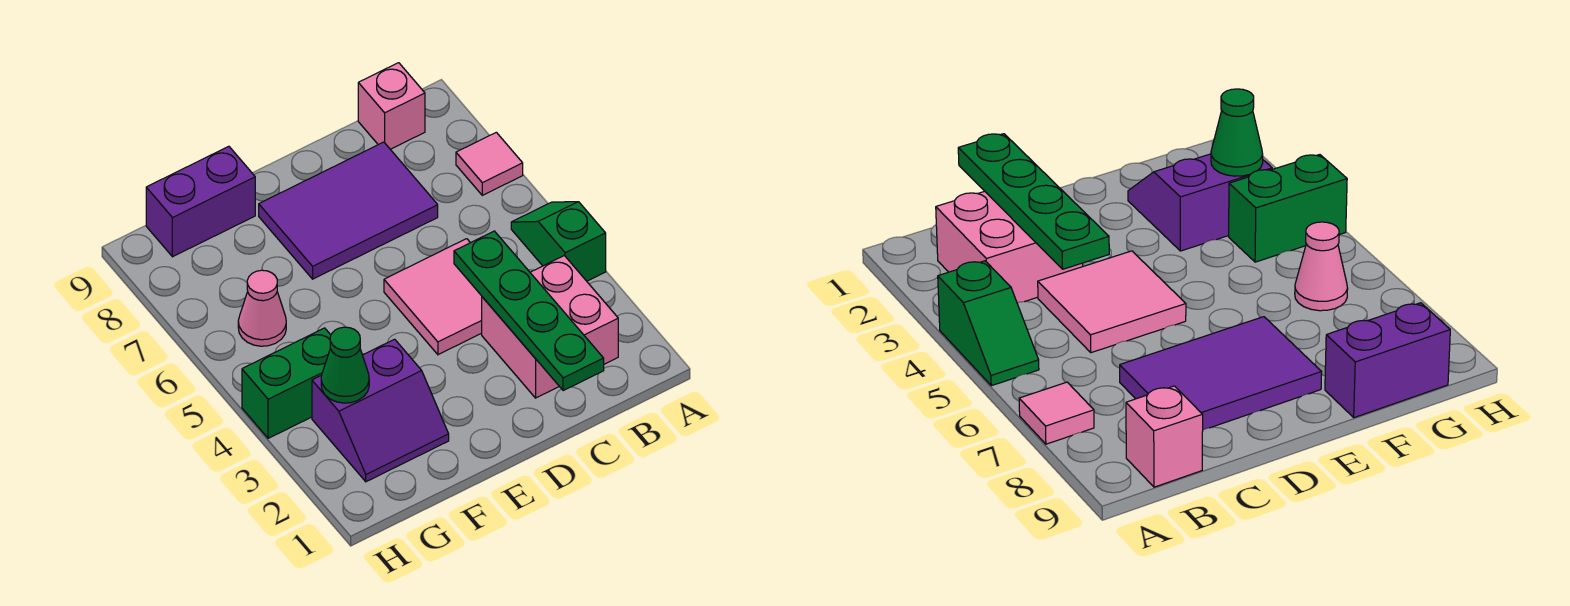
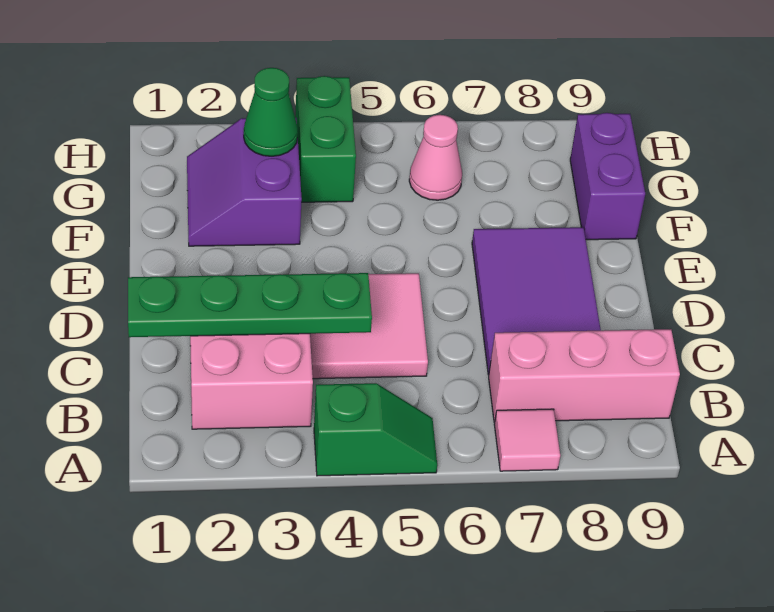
pink 1x1 brick [358,63,425,149] -> pink 1x3 brick [489,329,680,422]

